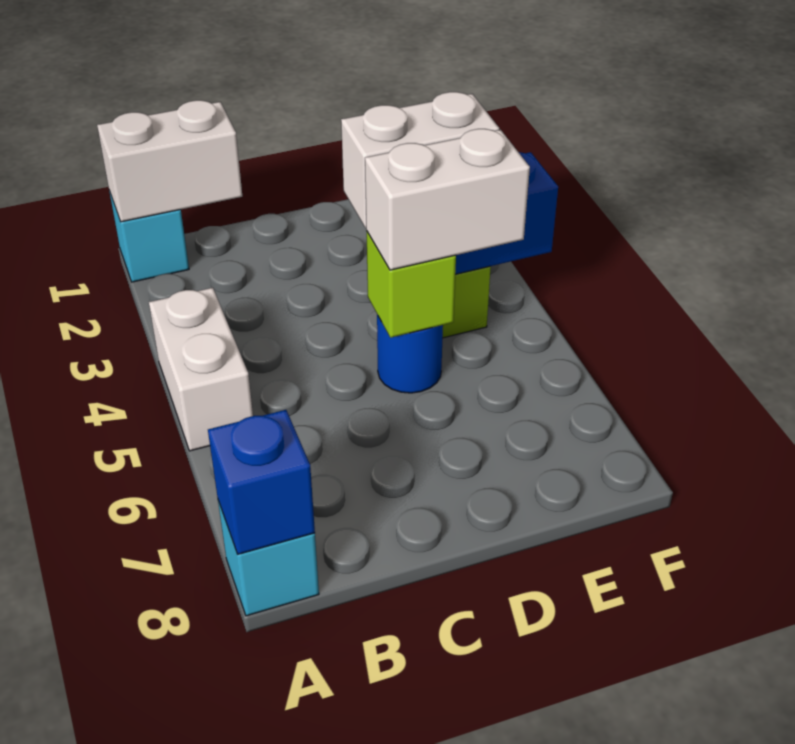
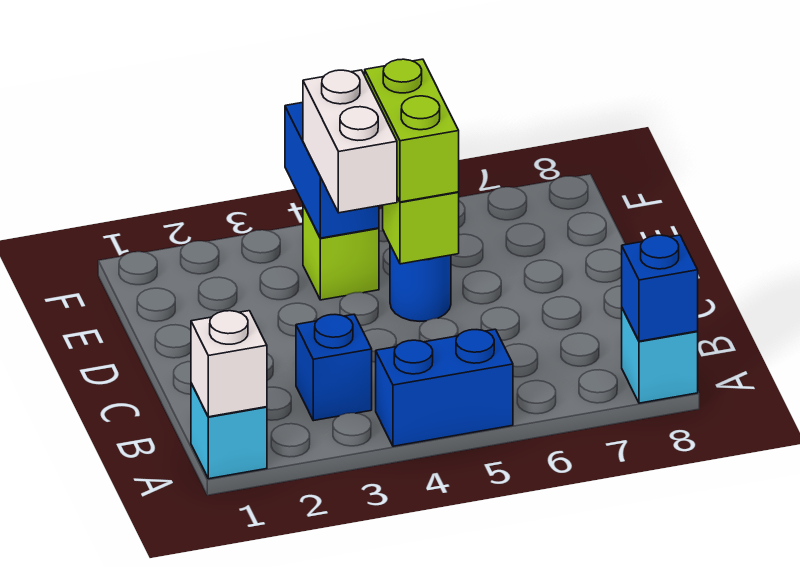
white 1x2 brick [97,100,242,222] -> white 1x1 brick [191,311,267,417]
white 1x2 brick [149,288,253,451] -> blue 1x2 brick [376,329,513,446]
none -> blue 1x1 brick [296,314,372,421]
white 1x2 brick [365,129,530,270] -> lime 1x2 brick [365,59,459,202]

